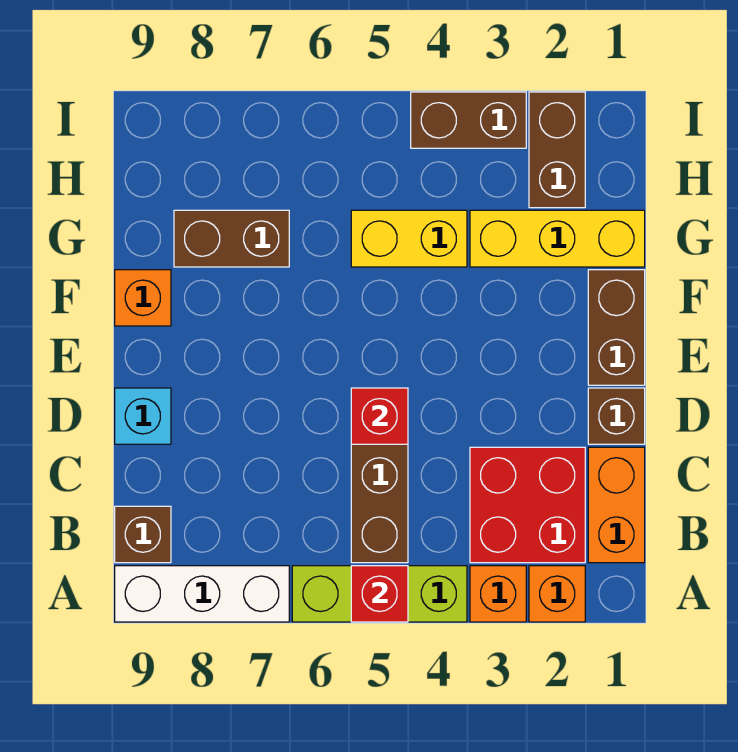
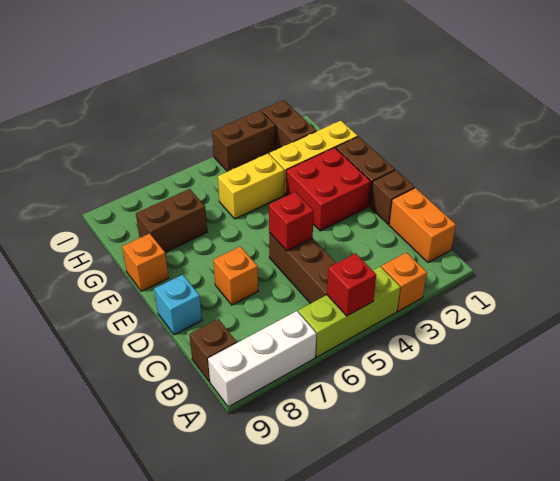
orange 1x1 brick [529,566,585,622] -> orange 1x1 brick moved to [213,247,258,305]
red 2x2 brick [470,447,585,563] -> red 2x2 brick moved to [286,148,371,231]

